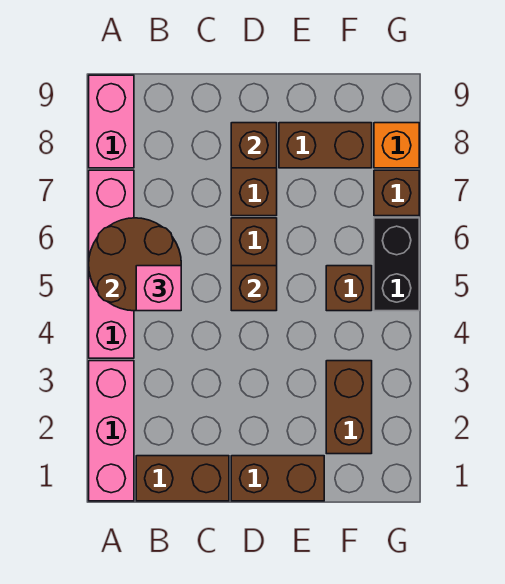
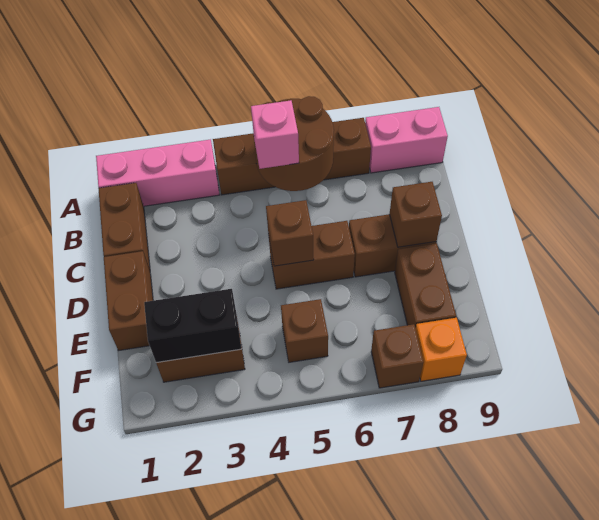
pink 1x4 brick [89,170,134,358] -> brown 1x4 brick [213,118,371,195]
black 1x2 brick [374,218,419,311] -> black 1x2 brick moved to [144,289,241,363]

